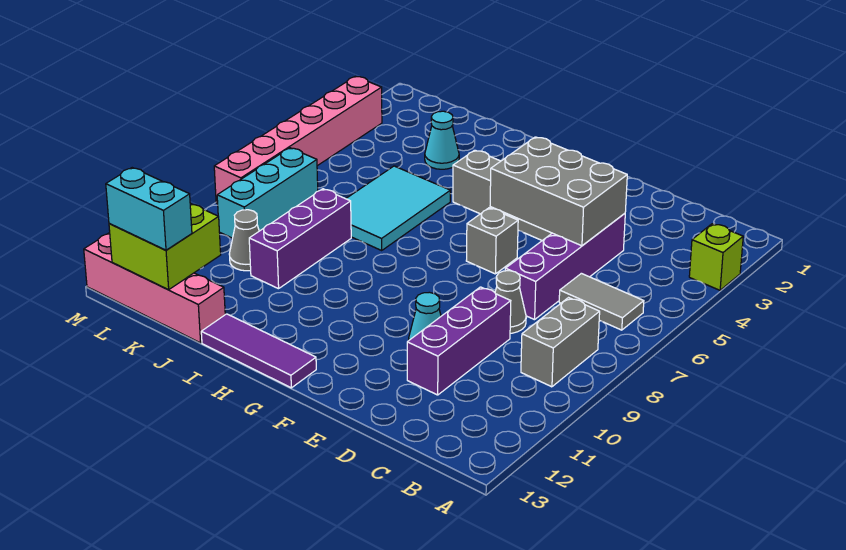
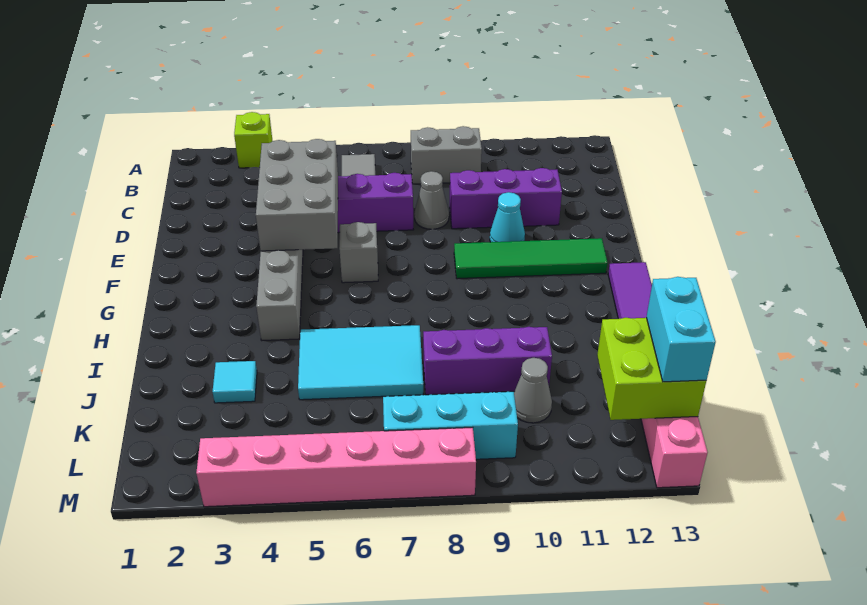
none -> green 1x4 tile [454,238,607,279]
cyan 1x1 cone [425,111,459,169] -> cyan 1x1 tile [213,361,257,403]

